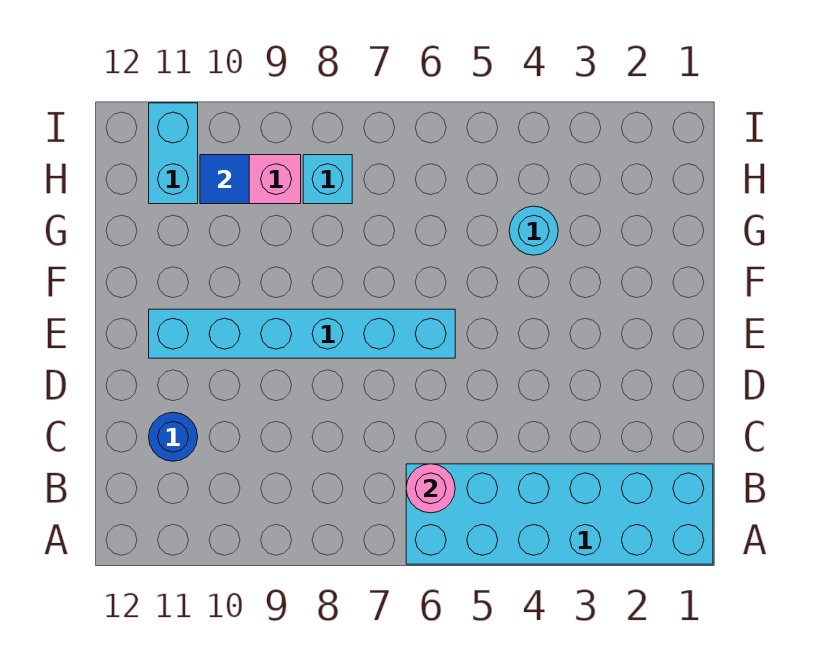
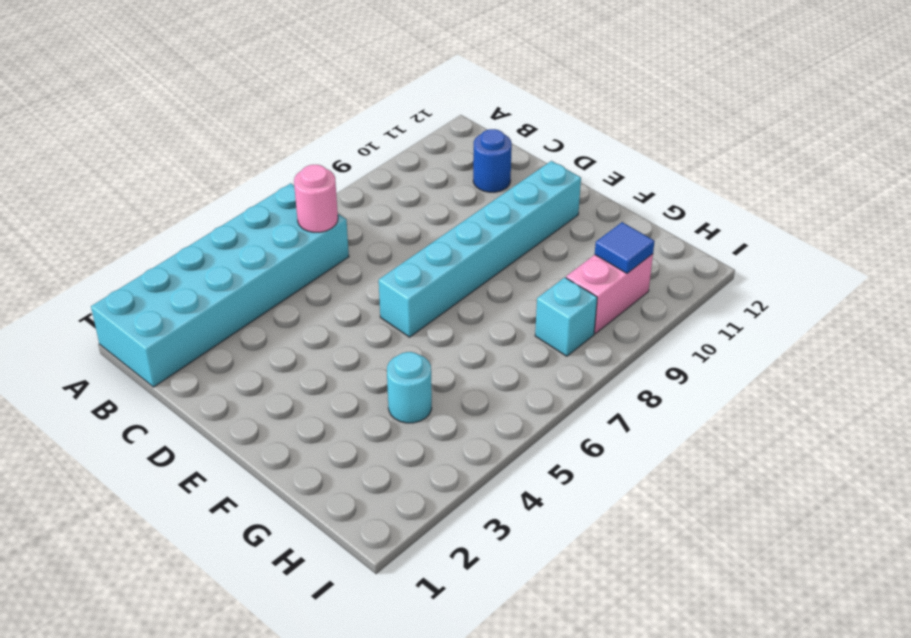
cyan 1x2 brick [149,103,198,204] -> none

